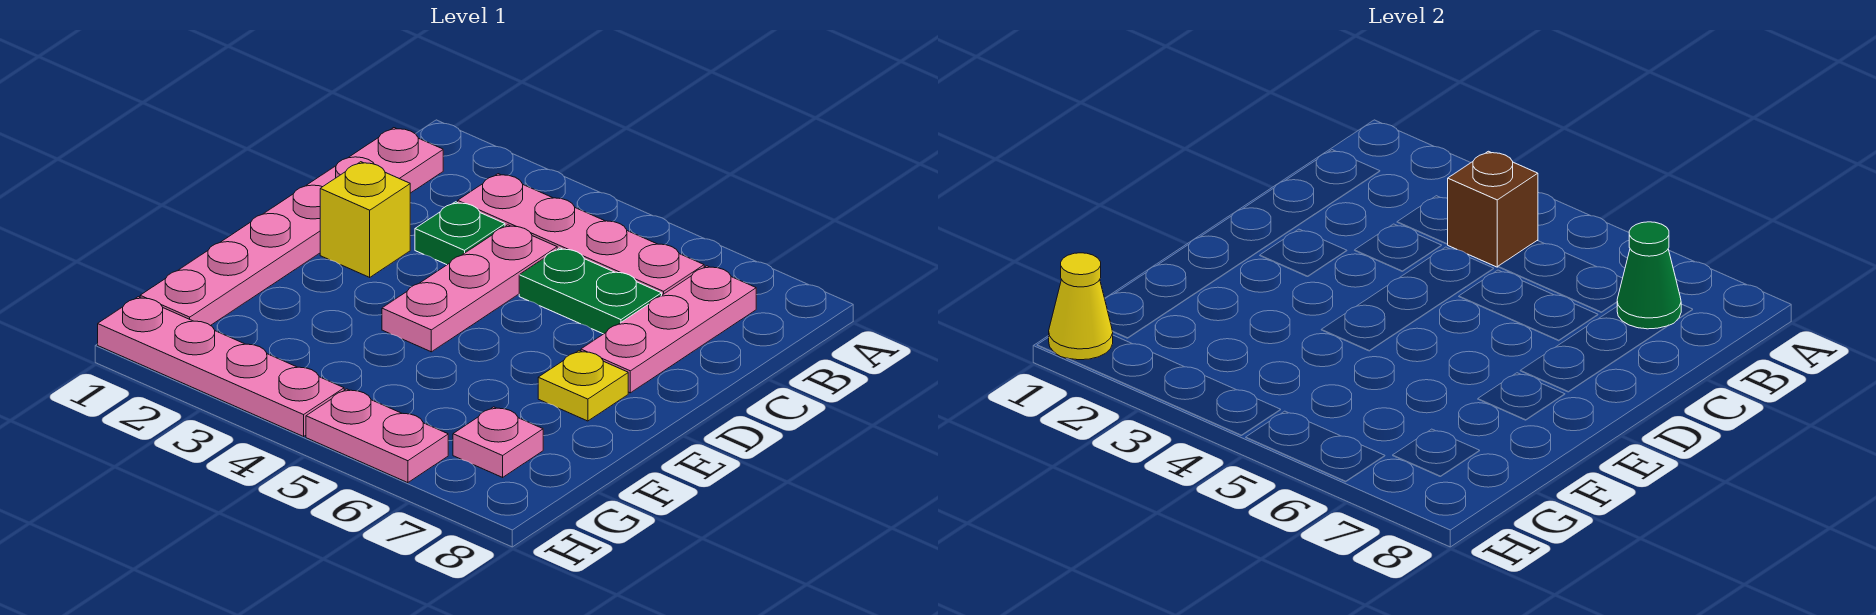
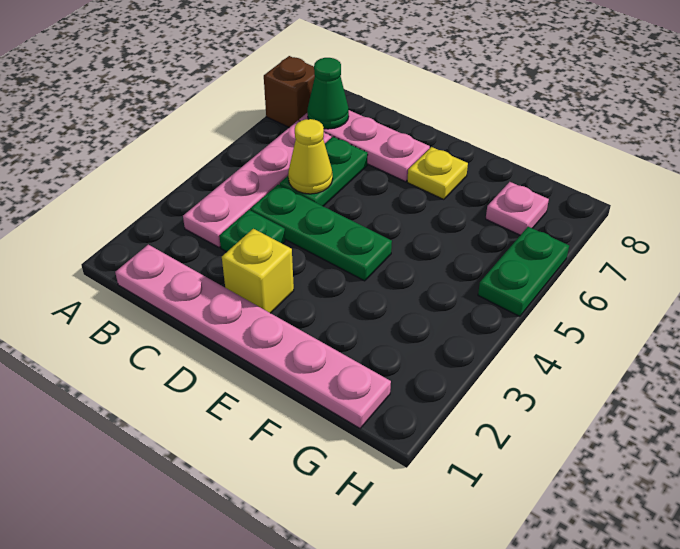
brown 1x1 brick [1448,151,1538,267] -> brown 1x1 brick moved to [264,56,315,127]
pink 1x3 plate [382,225,557,352] -> green 1x3 plate [250,184,392,281]
pink 1x4 plate [98,297,344,436] -> none
yellow 1x1 cone [1049,253,1113,360] -> yellow 1x1 cone moved to [288,119,333,194]
pink 1x2 plate [306,389,448,483] -> green 1x2 plate [478,227,569,316]

